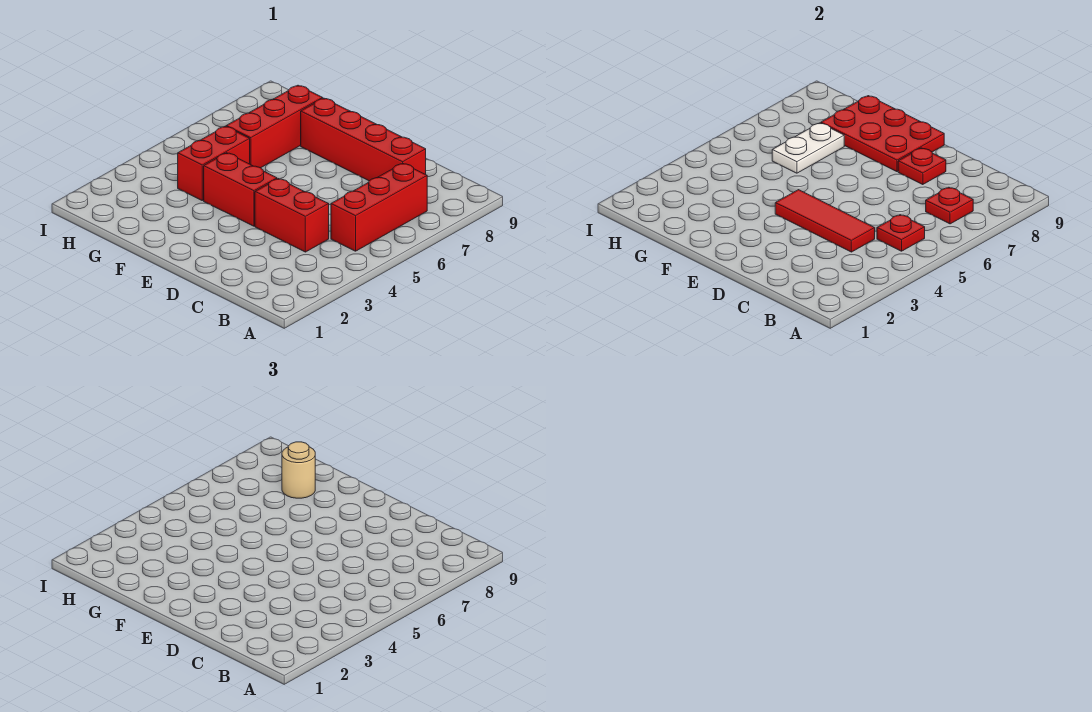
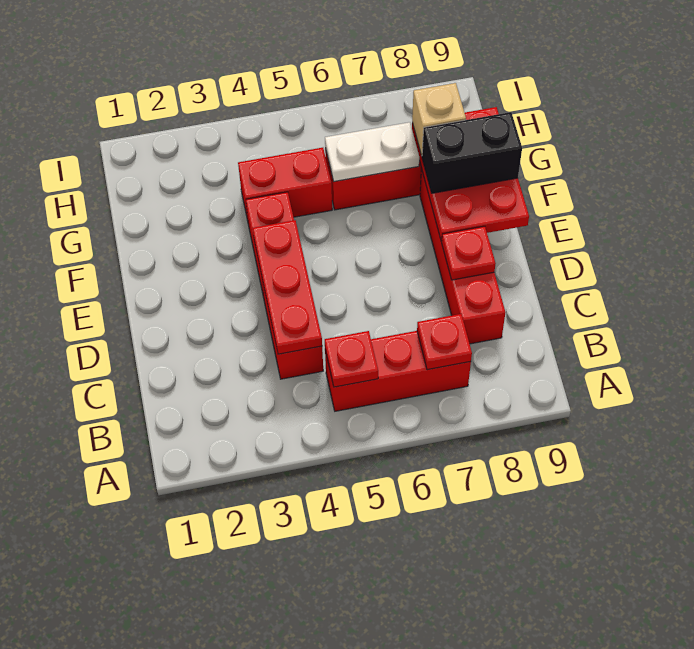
red 1x3 tile [775,190,875,252] -> red 1x3 plate [253,220,322,354]
none -> black 1x2 brick [422,112,522,193]
tan 1x1 round brick [282,442,315,498] -> tan 1x1 brick [412,83,466,156]

